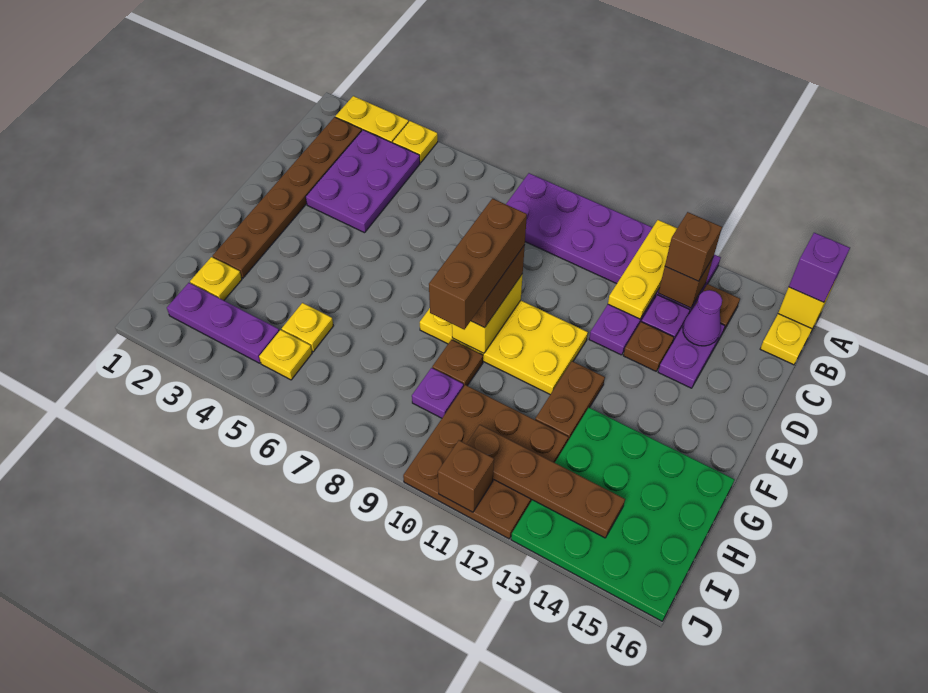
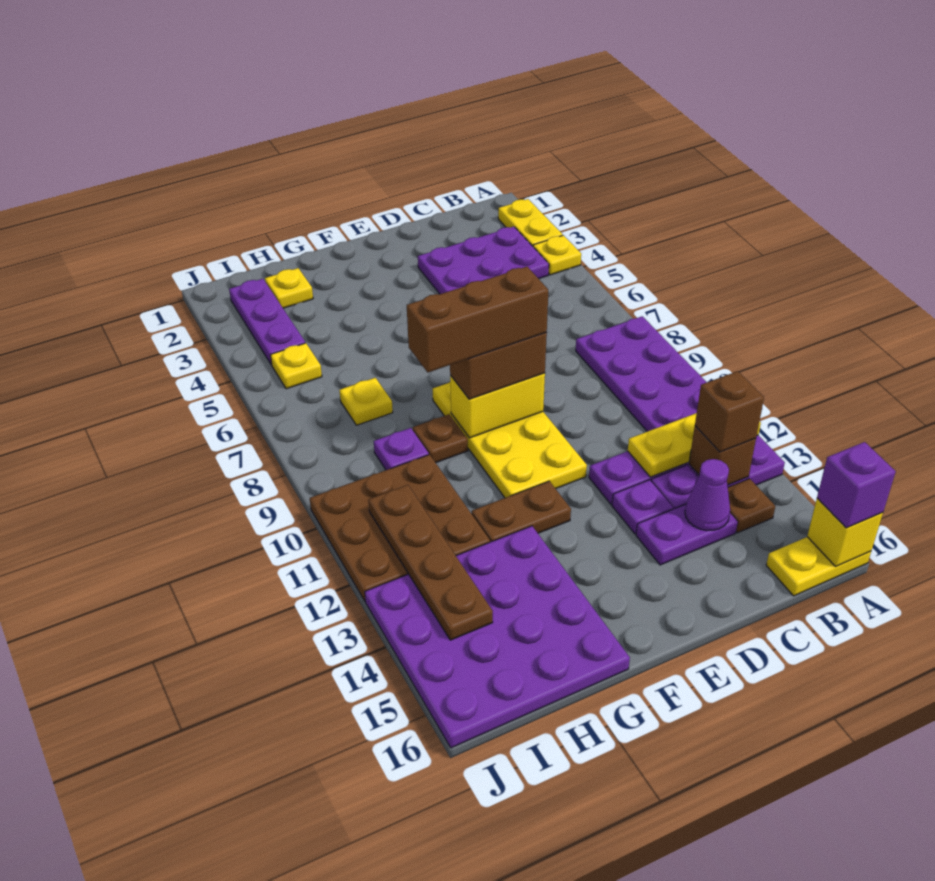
brown 1x6 plate [213,117,362,278] -> none
brown 1x1 plate [623,322,674,371] -> purple 1x1 plate [612,480,673,534]
green 4x4 plate [511,408,735,621] -> purple 4x4 plate [365,526,630,748]
yellow 1x1 plate [282,303,334,352] -> yellow 1x1 plate moved to [339,378,393,425]
brown 1x1 brick [438,440,494,512] -> none

